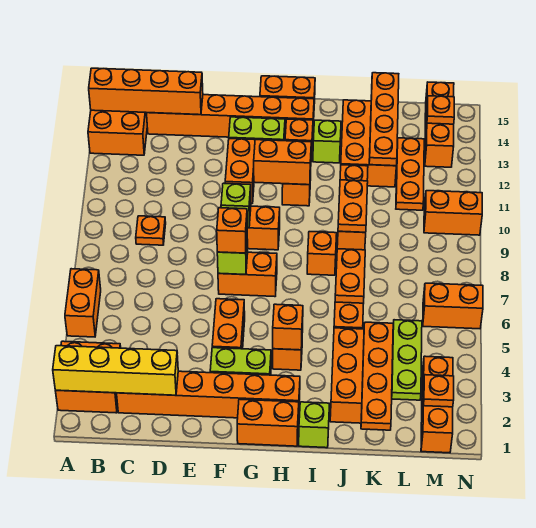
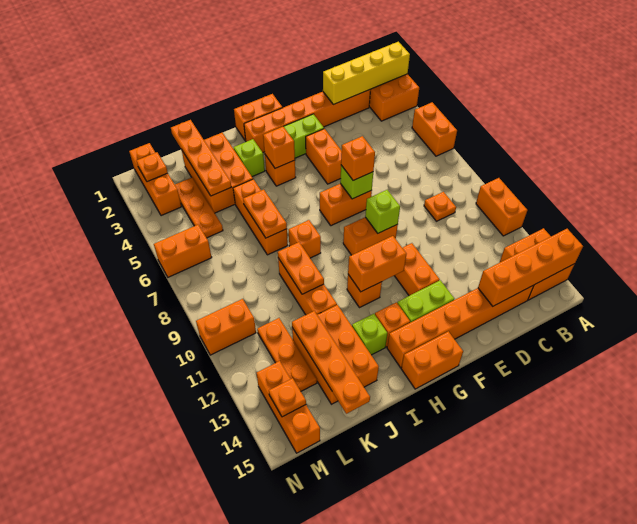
none -> orange 1x2 brick [476,178,527,236]
lime 1x1 brick [299,402,329,448] -> lime 1x1 brick moved to [234,139,265,177]
lime 1x3 plate [392,320,422,400] -> orange 1x3 plate [175,177,223,238]

